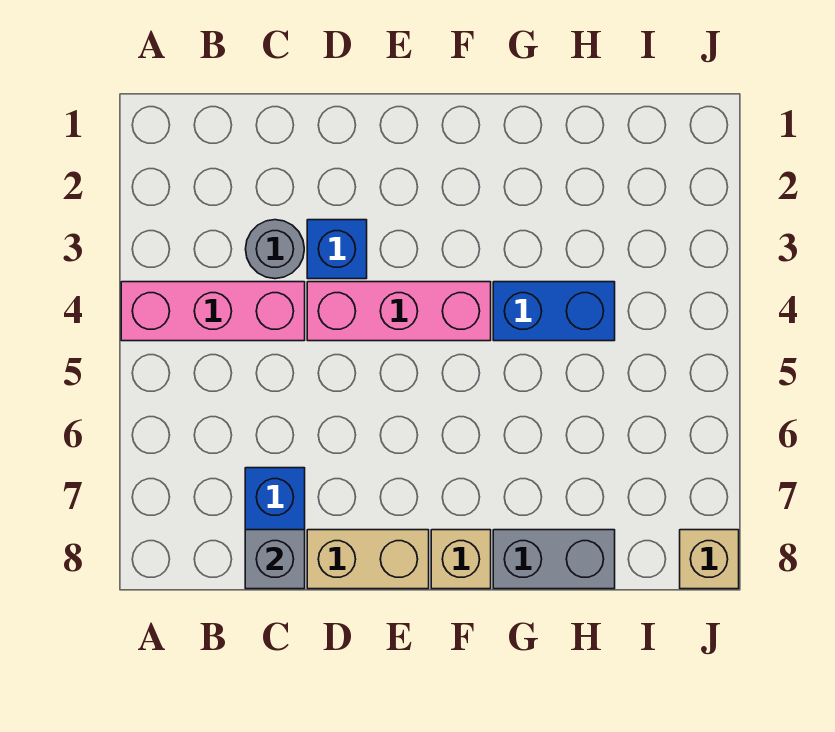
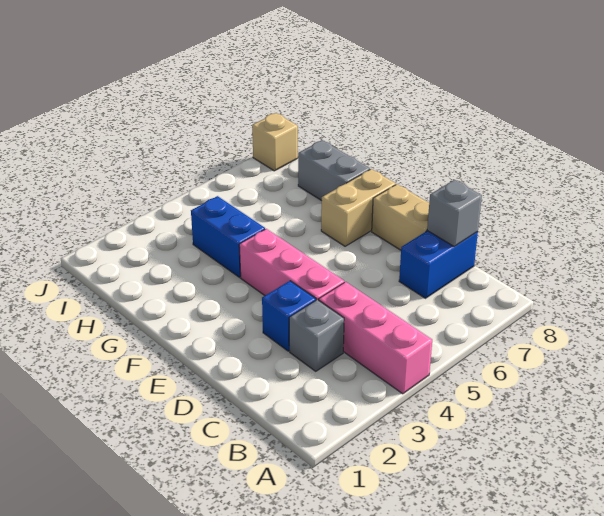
grey 1x1 round brick [246,220,304,279] -> grey 1x1 brick [289,300,344,371]
tan 1x1 brick [431,530,491,589] -> tan 1x2 brick [321,169,396,246]

